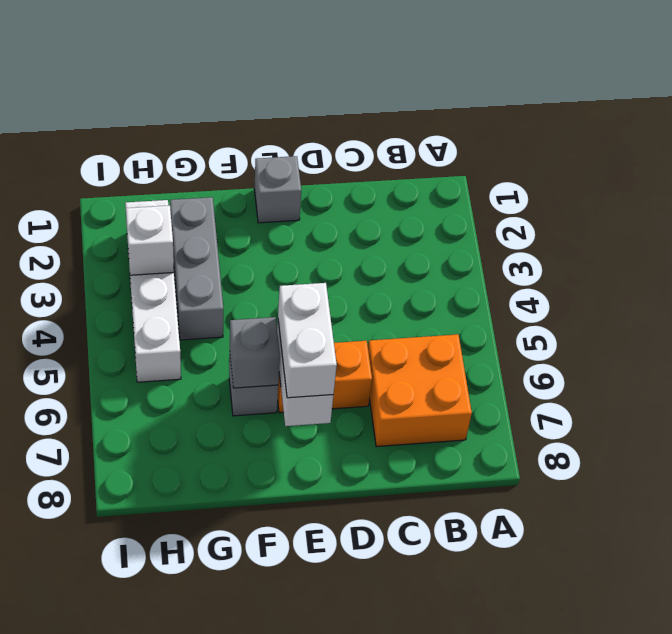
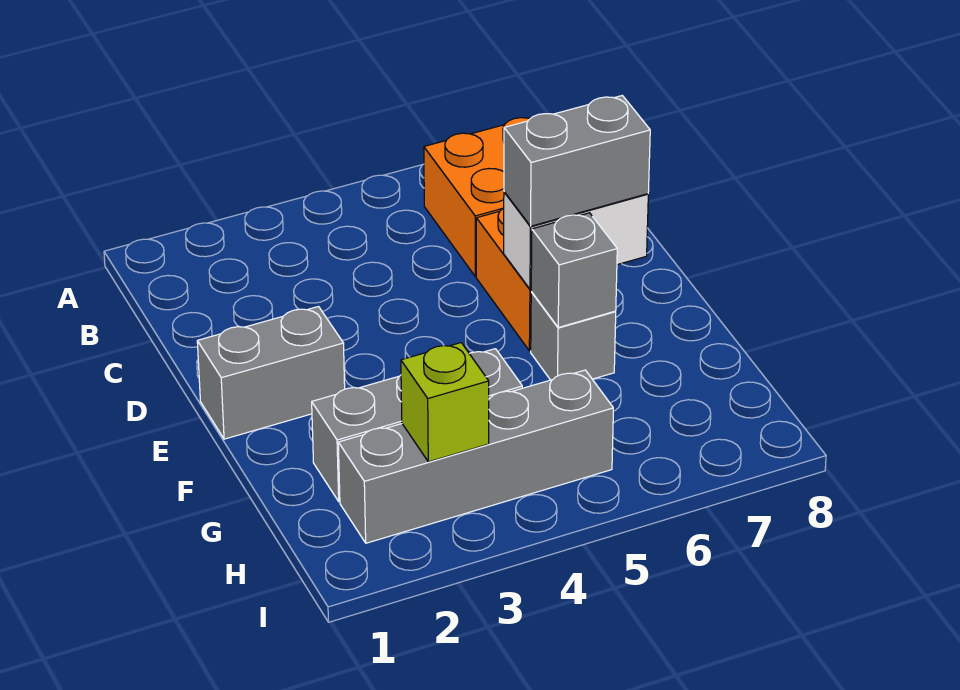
grey 1x1 brick [254,156,301,223] -> grey 1x2 brick [197,307,345,439]
white 1x2 brick [278,283,337,398] -> grey 1x2 brick [504,96,650,226]
white 1x4 brick [125,200,181,382] -> grey 1x4 brick [338,370,613,543]
white 1x1 brick [126,205,174,275] -> lime 1x1 brick [401,343,489,462]

